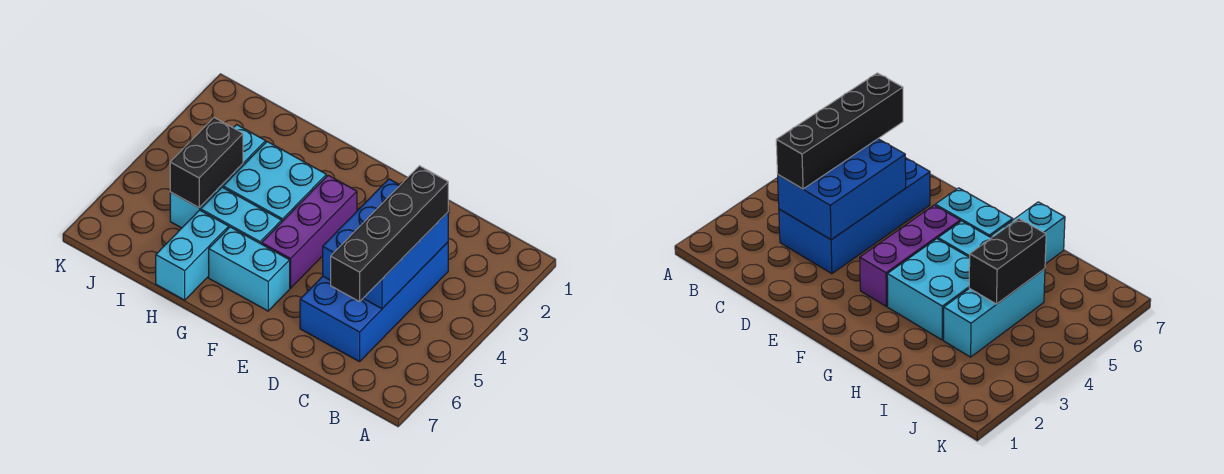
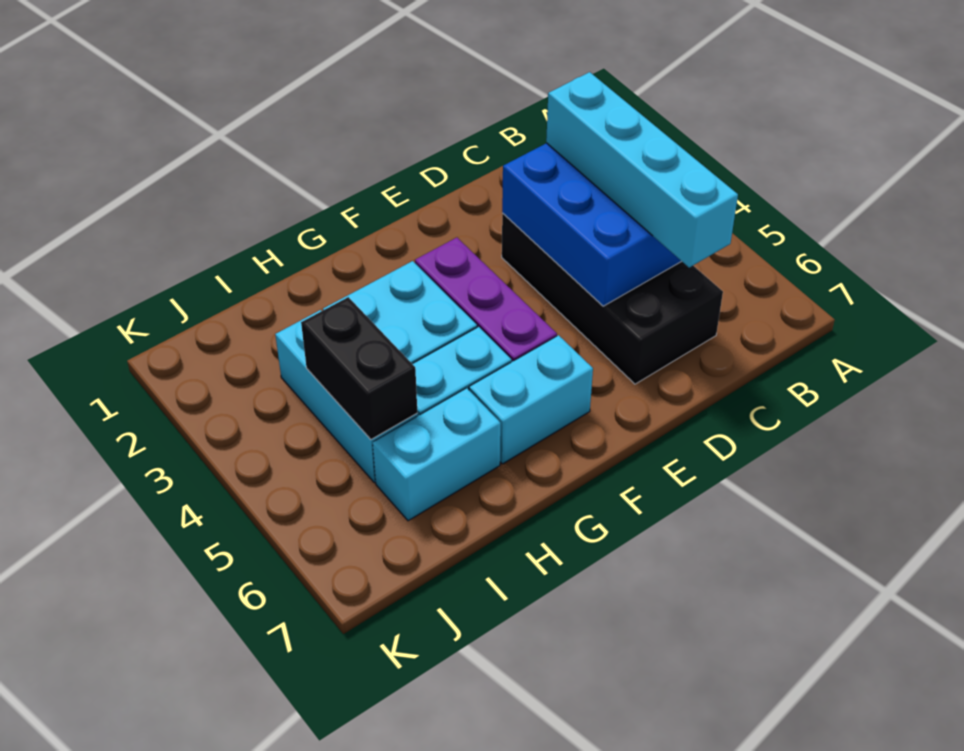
blue 2x4 brick [300,242,448,362] -> black 2x4 brick [502,213,723,384]
black 1x4 brick [331,166,448,302] -> cyan 1x4 brick [546,72,738,268]
cyan 1x2 brick [156,210,229,300] -> cyan 1x2 brick turned to [373,388,501,521]

